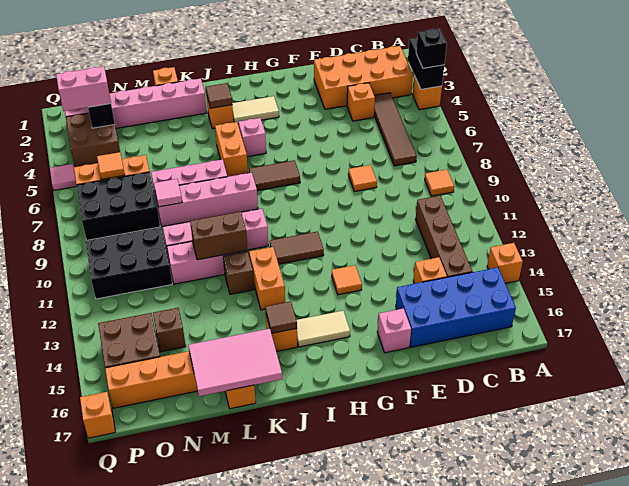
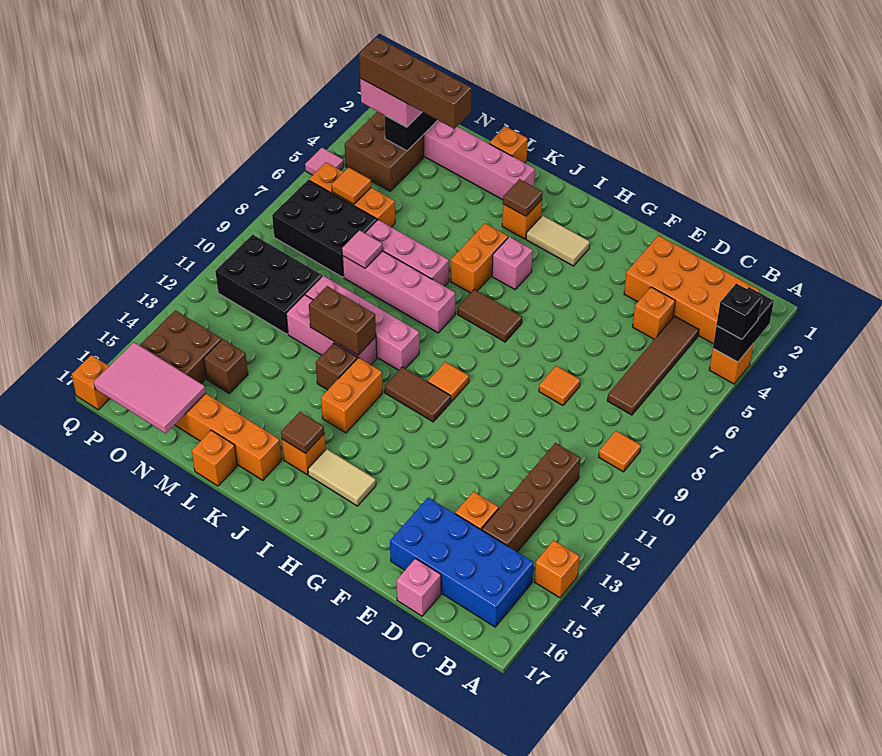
pink 1x1 brick [377,309,411,353] -> pink 1x1 brick moved to [397,559,441,616]
orange 1x1 tile [332,265,362,295] -> orange 1x1 tile moved to [428,362,469,402]
pink 2x3 tile [188,329,282,396] -> pink 2x3 tile moved to [94,342,206,434]
none -> brown 1x4 brick [359,37,472,129]

